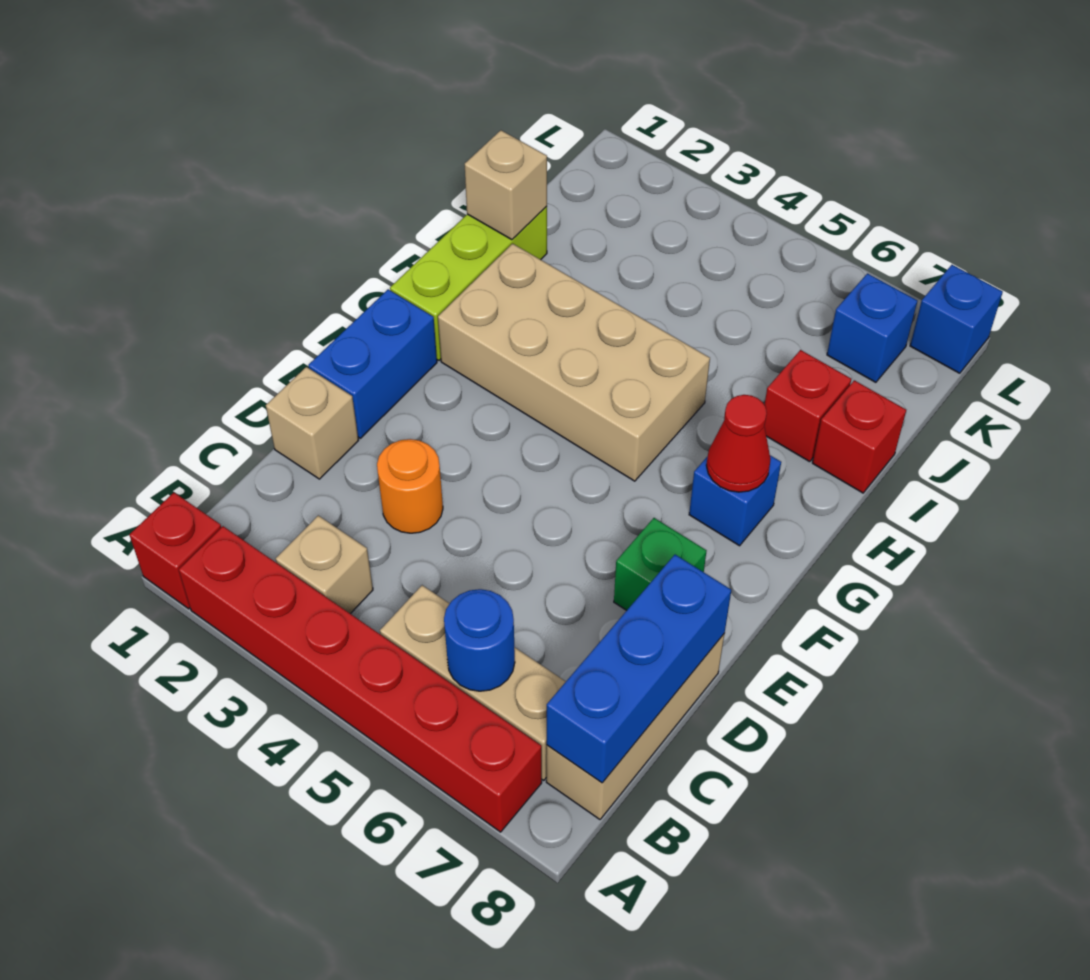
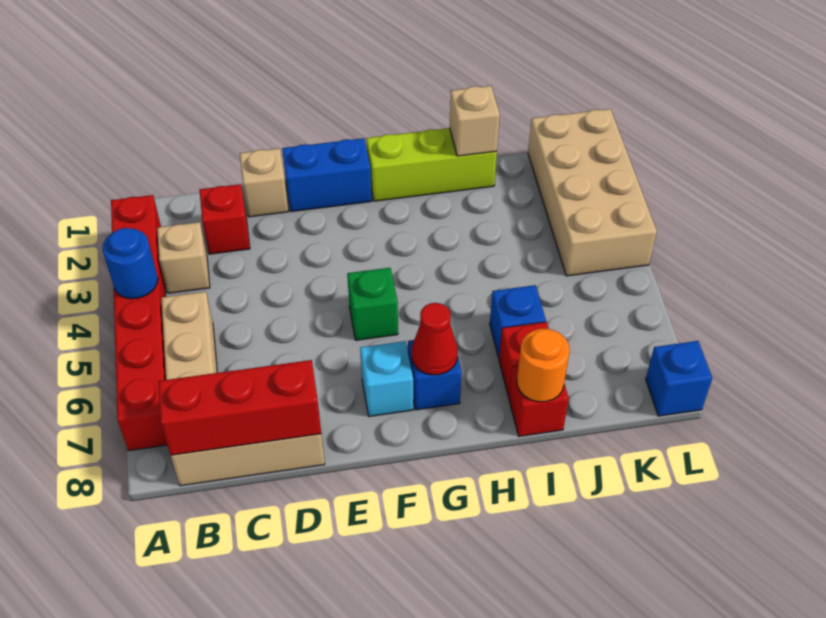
red 1x1 brick [129,493,221,609] -> red 1x1 brick moved to [200,184,250,254]
blue 1x1 round brick [444,589,515,691] -> blue 1x1 round brick moved to [102,228,158,299]
blue 1x3 brick [547,555,731,783] -> red 1x3 brick [158,360,321,455]
orange 1x1 round brick [377,439,443,533] -> orange 1x1 round brick moved to [517,329,570,402]
green 1x1 brick [614,518,707,610] -> green 1x1 brick moved to [347,268,398,340]
none -> cyan 1x1 brick [360,341,413,416]
tan 2x4 brick [438,244,710,481] -> tan 2x4 brick moved to [528,109,657,276]
blue 1x1 brick [827,273,917,382] -> blue 1x1 brick moved to [490,285,546,358]

